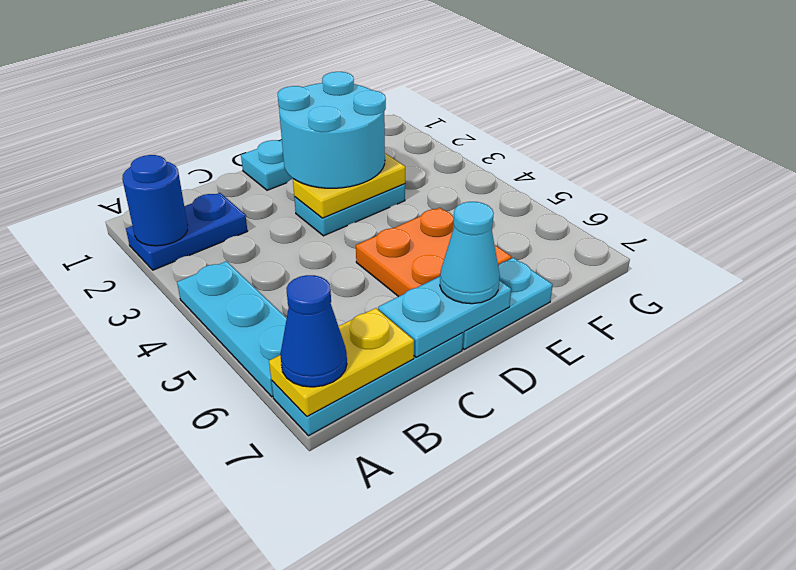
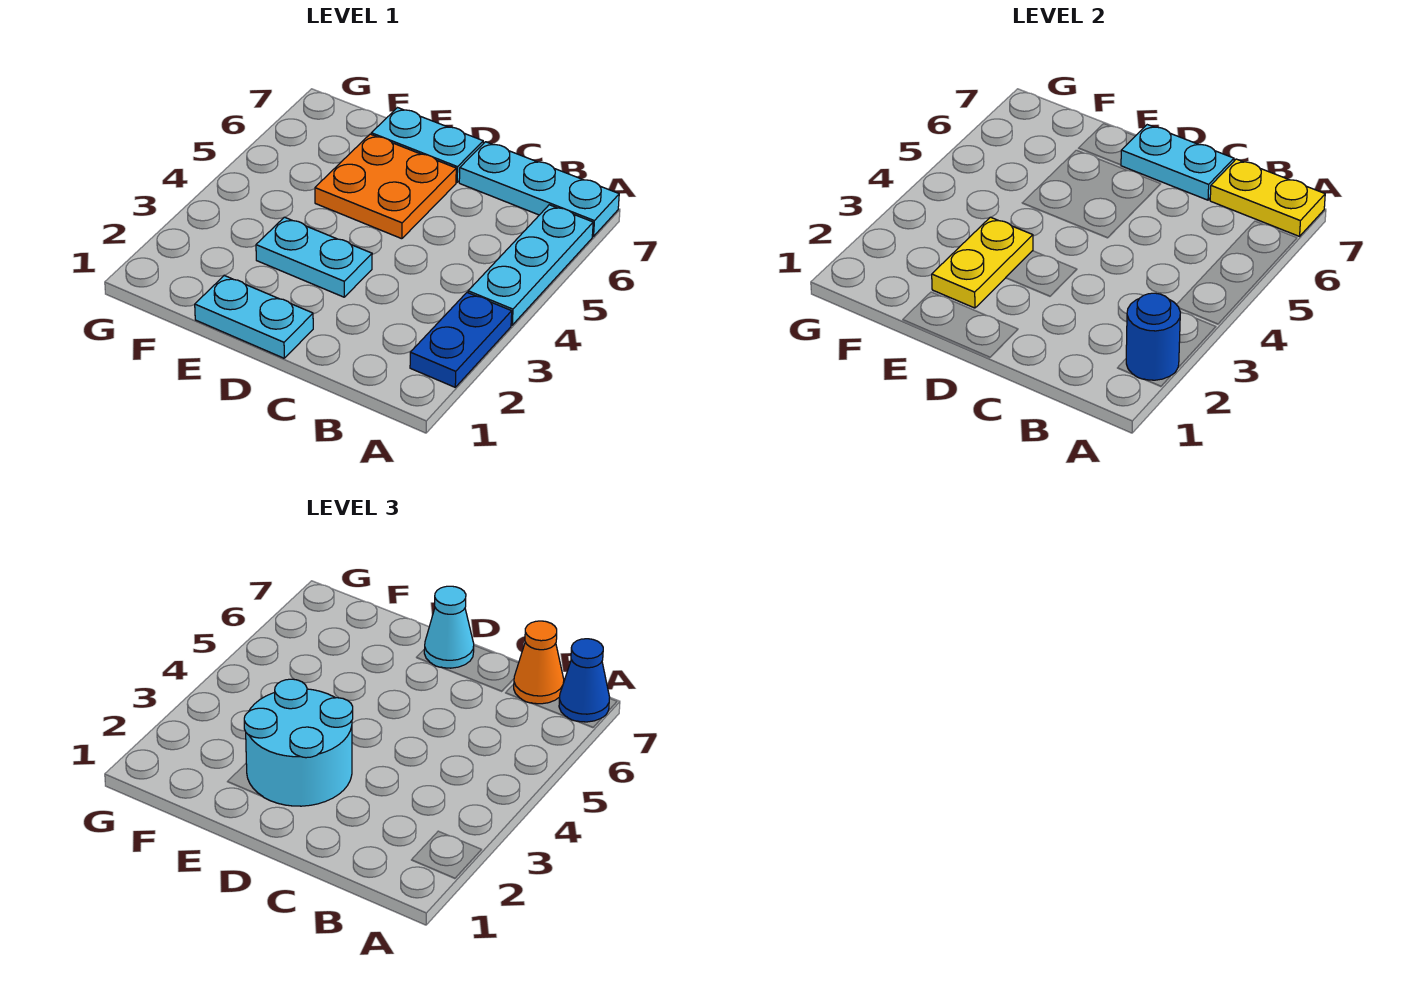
blue 1x2 plate [126,193,247,270] -> blue 1x2 plate turned to [410,293,512,387]
none -> orange 1x1 cone [514,621,564,704]
yellow 1x2 plate [293,153,405,218] -> yellow 1x2 plate turned to [932,217,1033,308]

